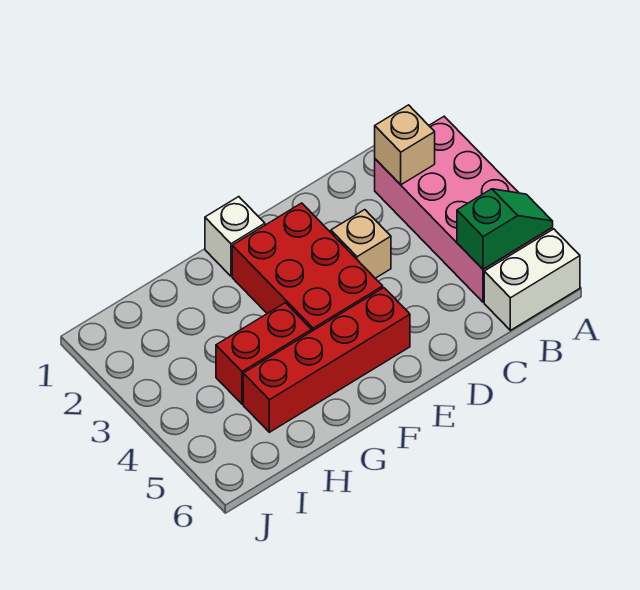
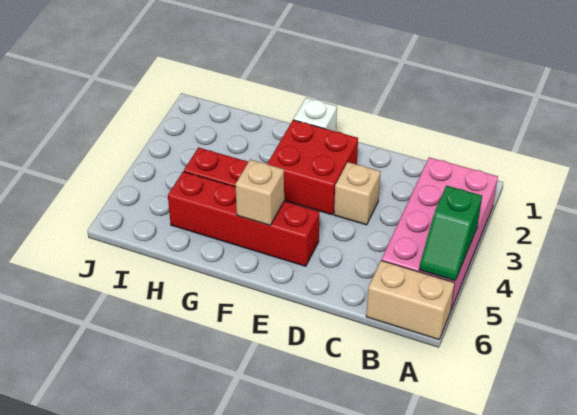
green 1x2 slope [457,189,553,269] -> green 1x2 slope turned to [419,186,482,281]
white 1x2 brick [484,229,580,330] -> tan 1x2 brick [366,261,455,340]
tan 1x1 brick [375,105,435,185] -> tan 1x1 brick moved to [235,160,284,225]
red 2x3 brick [232,203,383,331] -> red 2x2 brick [267,120,358,215]

